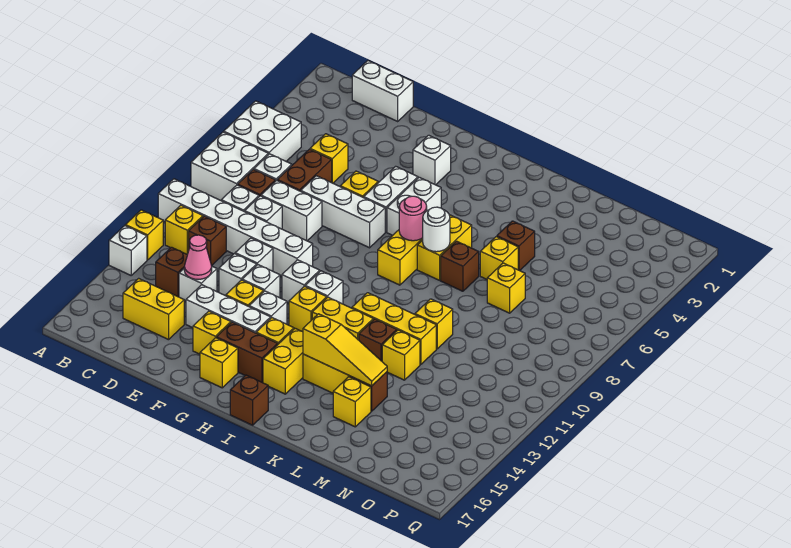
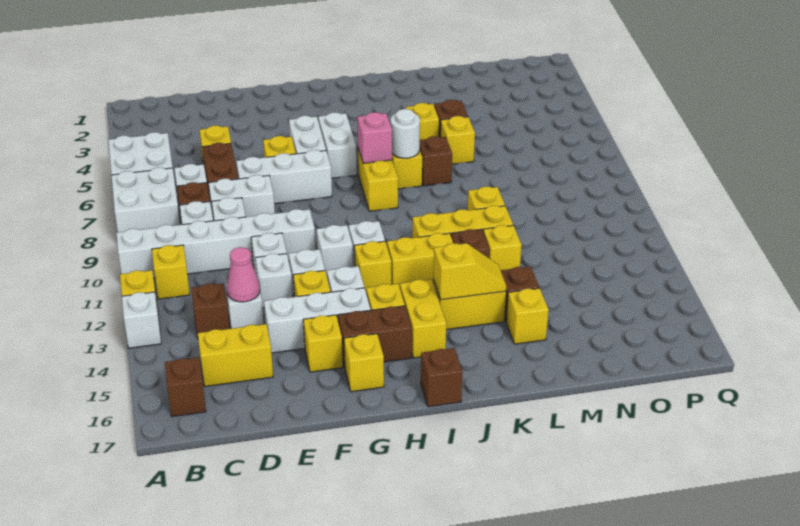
white 1x2 brick [352,61,413,121] -> none
brown 1x1 brick [189,216,226,265] -> brown 1x1 brick moved to [165,357,206,417]
white 1x1 brick [413,135,451,185] -> none
pink 1x1 round brick [399,196,427,241] -> pink 1x1 brick [357,112,392,163]
yellow 1x3 slope [303,314,387,386] -> yellow 1x2 slope [433,243,506,300]
yellow 1x1 brick [487,263,525,313] -> yellow 1x1 brick moved to [406,103,439,140]

